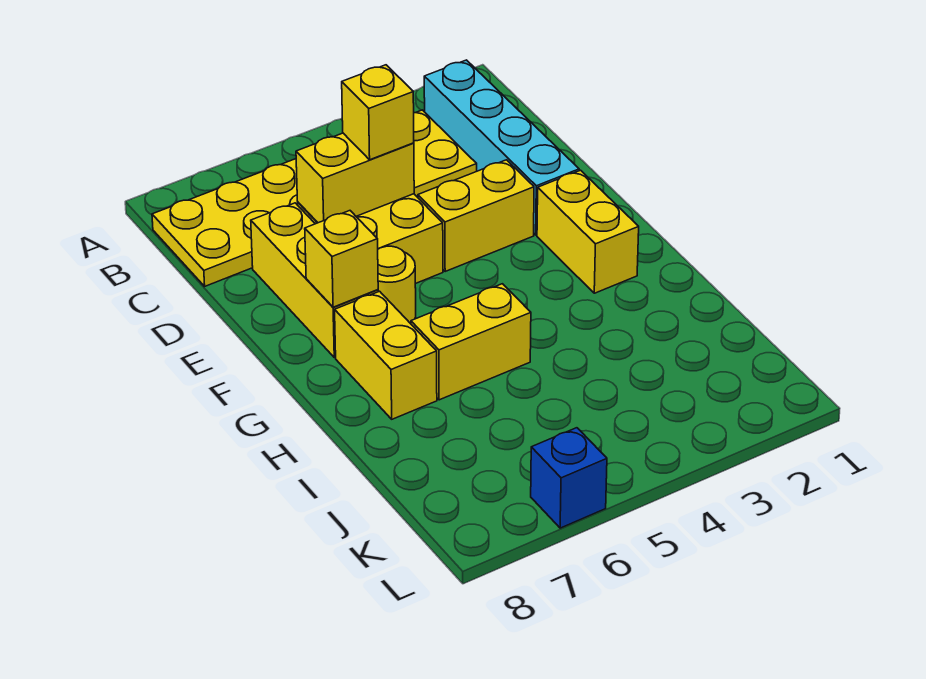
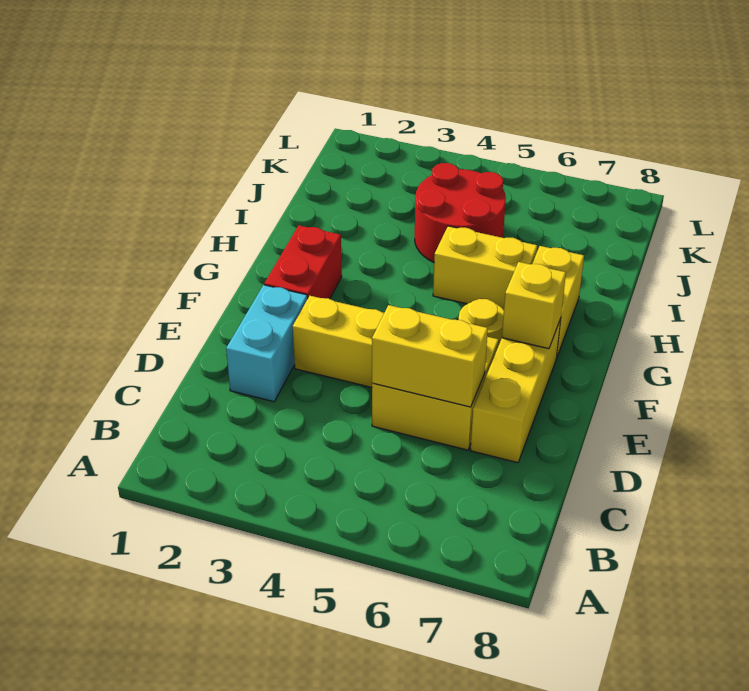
cyan 1x4 brick [424,60,579,235] -> cyan 1x2 brick [226,285,308,402]
yellow 2x6 plate [152,110,477,286] -> none
yellow 1x1 brick [342,65,414,160] -> none
yellow 1x2 brick [537,170,639,293] -> red 1x2 brick [264,225,342,299]
none -> red 2x2 round brick [415,163,506,262]
blue 1x1 brick [531,428,607,528] -> none

